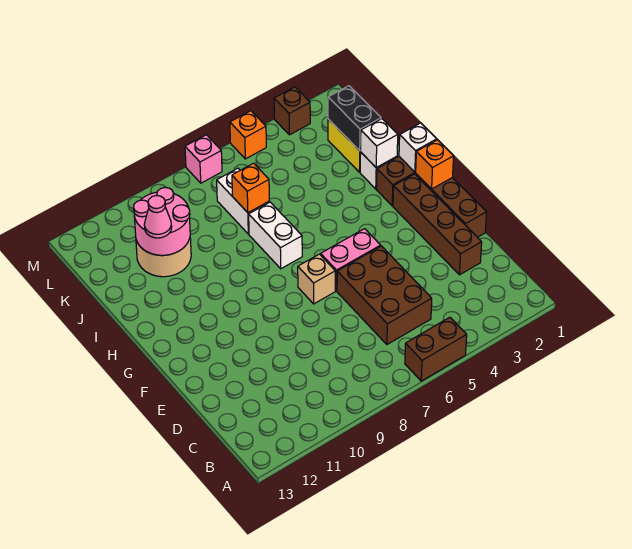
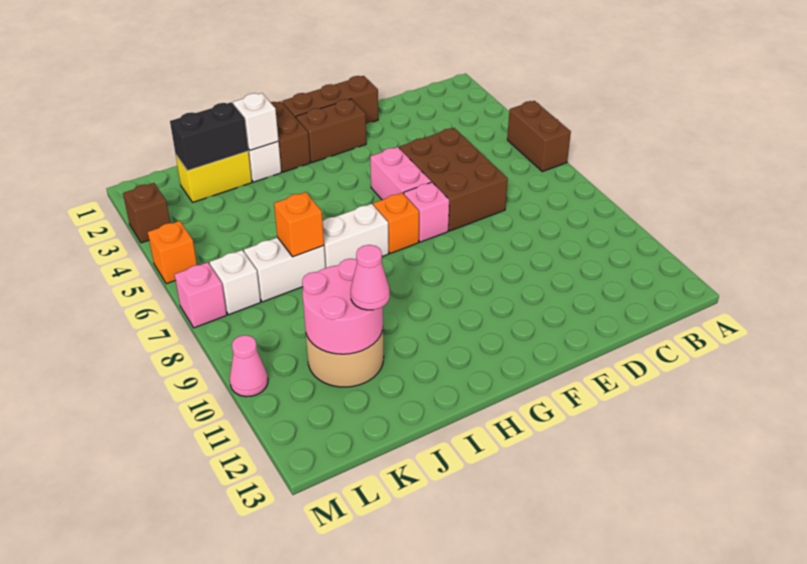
brown 2x3 brick [337,246,432,344] -> brown 2x3 brick turned to [399,128,508,231]
brown 1x4 brick [393,174,482,275] -> brown 1x2 brick [296,99,366,163]
tan 1x1 brick [298,254,335,304] -> pink 1x1 brick [404,182,449,242]
orange 1x1 brick [416,140,454,189] -> orange 1x1 brick moved to [373,193,419,254]
white 1x1 brick [399,123,437,172] -> white 1x1 brick moved to [210,250,261,315]
none -> pink 1x1 cone [230,335,268,397]

